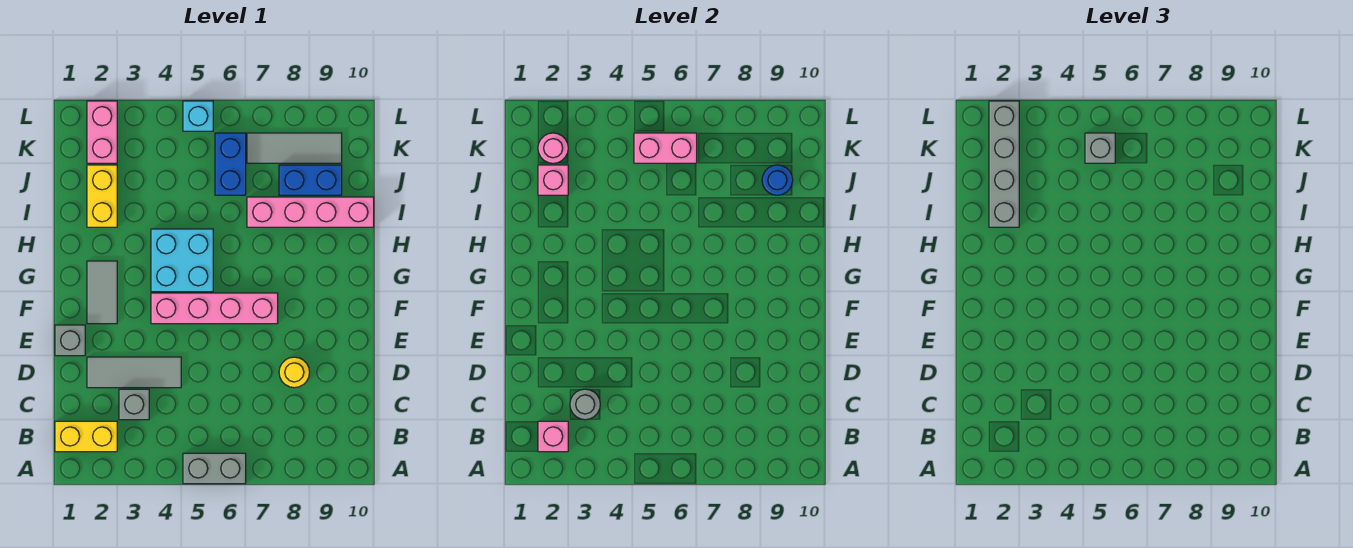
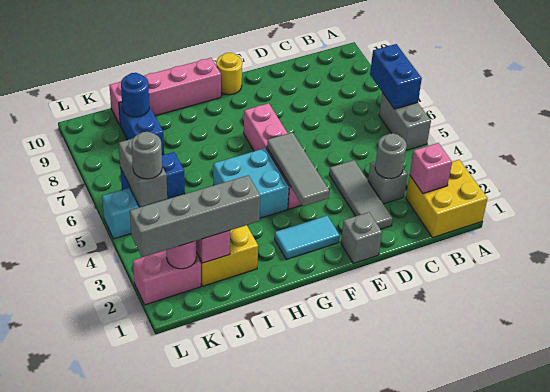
none -> blue 1x2 brick [370,44,422,109]
yellow 1x2 brick [55,421,117,452] -> yellow 2x2 brick [406,160,488,237]
yellow 1x1 round brick [279,357,310,388] -> yellow 1x1 round brick moved to [216,53,242,95]
grey 1x2 tile [87,261,117,324] -> cyan 1x2 tile [275,216,340,259]
pink 1x4 brick [247,197,374,227] -> pink 1x4 brick turned to [109,58,221,125]
pink 1x2 brick [634,133,697,163] -> grey 1x2 brick [119,138,167,207]
grey 1x1 brick [1085,133,1115,163] -> grey 1x1 round brick [132,132,162,179]
grey 1x3 tile [247,133,342,163] -> grey 1x3 tile moved to [267,132,329,206]

